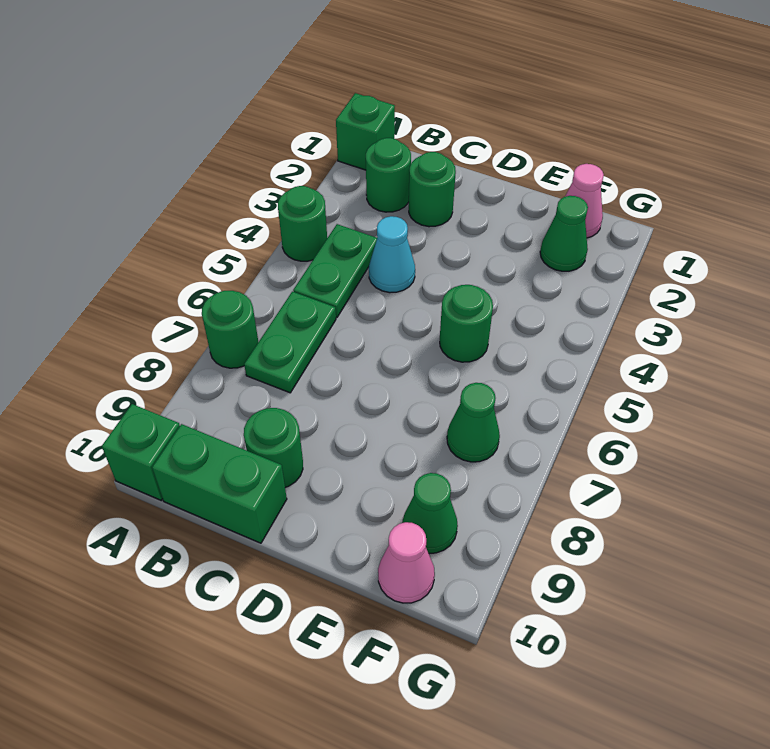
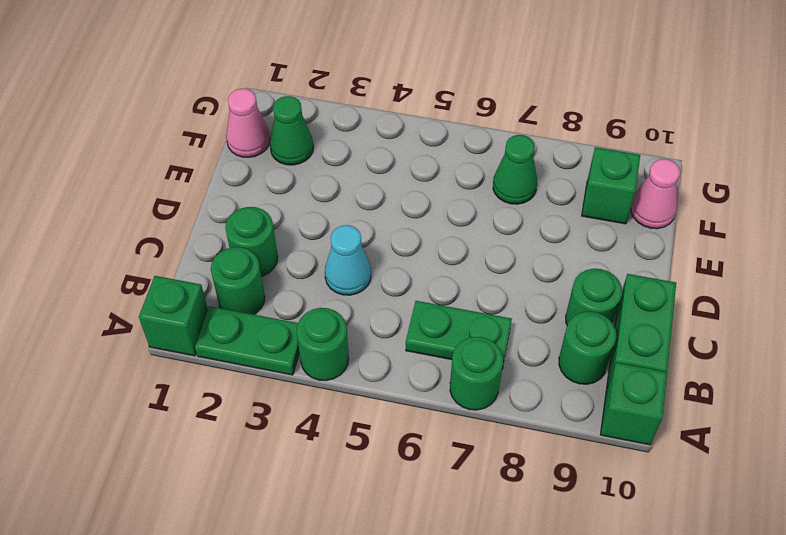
green 1x2 plate [293,224,377,317] -> green 1x2 plate moved to [195,306,299,375]
green 1x1 round brick [440,285,493,362] -> green 1x1 round brick moved to [559,312,616,384]
green 1x1 cone [403,473,458,553] -> green 1x1 brick [582,147,640,224]

